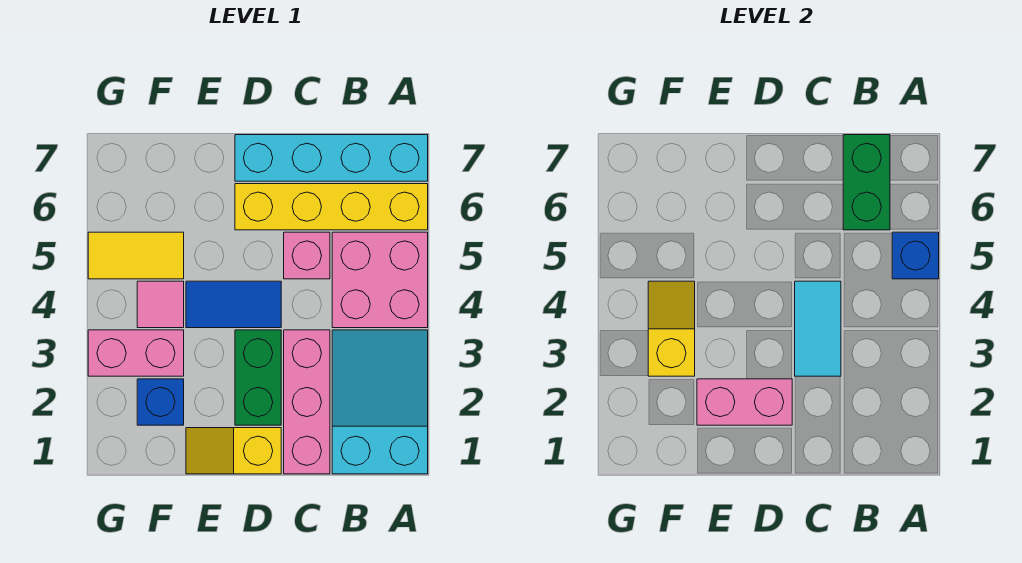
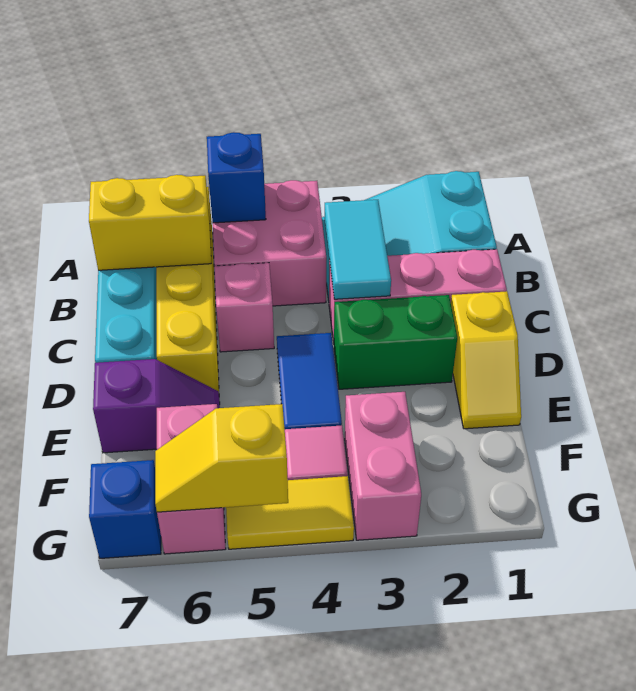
green 1x2 brick [843,135,890,230] -> yellow 1x2 brick [89,175,211,270]
cyan 1x2 tile [795,281,841,376] -> cyan 1x2 tile turned to [325,200,391,299]
pink 1x2 brick [697,379,792,425] -> pink 1x2 brick moved to [157,404,226,554]
none -> purple 1x2 slope [93,359,220,453]
blue 1x1 brick [137,379,184,425] -> blue 1x1 brick moved to [89,460,161,558]
yellow 1x2 slope [648,281,695,376] -> yellow 1x2 slope moved to [155,404,288,512]
yellow 1x2 tile [88,232,184,279] -> yellow 1x2 tile turned to [226,476,354,549]

